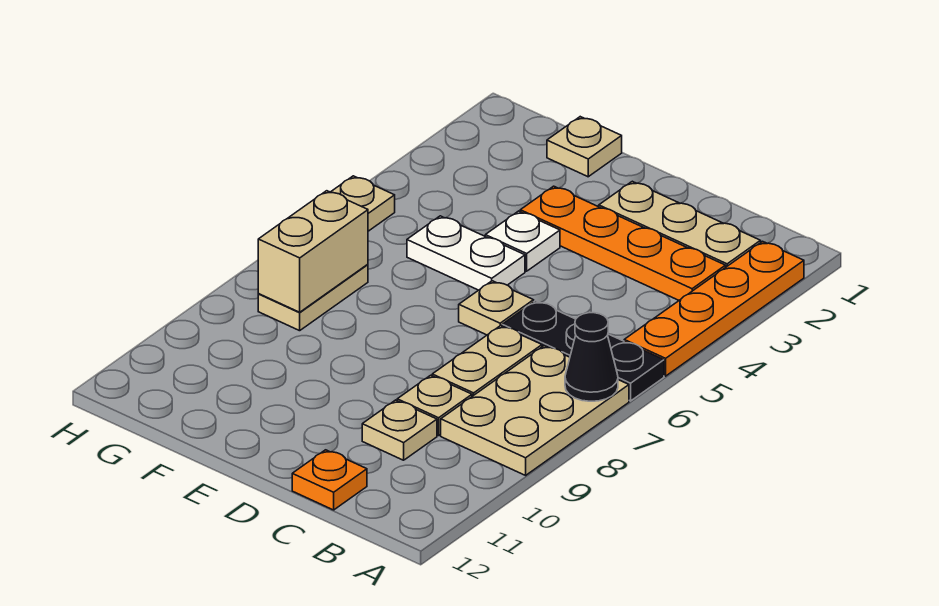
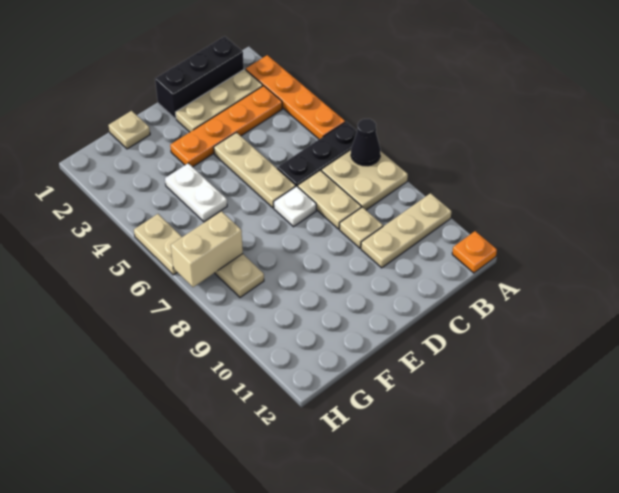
tan 2x3 plate [441,346,629,475] -> tan 2x2 plate [321,150,408,210]
none -> black 1x3 brick [155,36,244,119]
tan 1x1 plate [362,400,437,460] -> tan 1x3 plate [361,193,452,268]
orange 1x1 plate [292,450,367,510] -> orange 1x1 plate moved to [452,231,497,273]
tan 1x1 plate [459,281,534,335] -> tan 1x3 plate [214,132,296,208]
white 1x1 plate [485,211,560,271] -> white 1x1 plate moved to [274,186,316,227]
white 1x2 plate [407,216,525,290] -> white 1x2 plate turned to [165,163,227,222]
tan 1x2 brick [258,191,368,312] -> tan 1x2 brick turned to [171,211,243,287]

